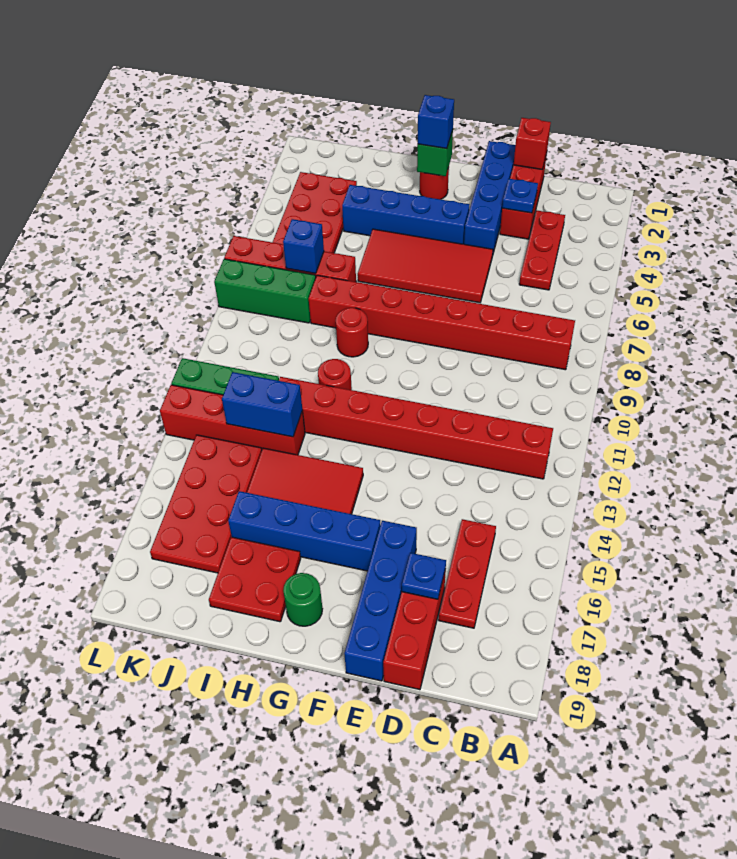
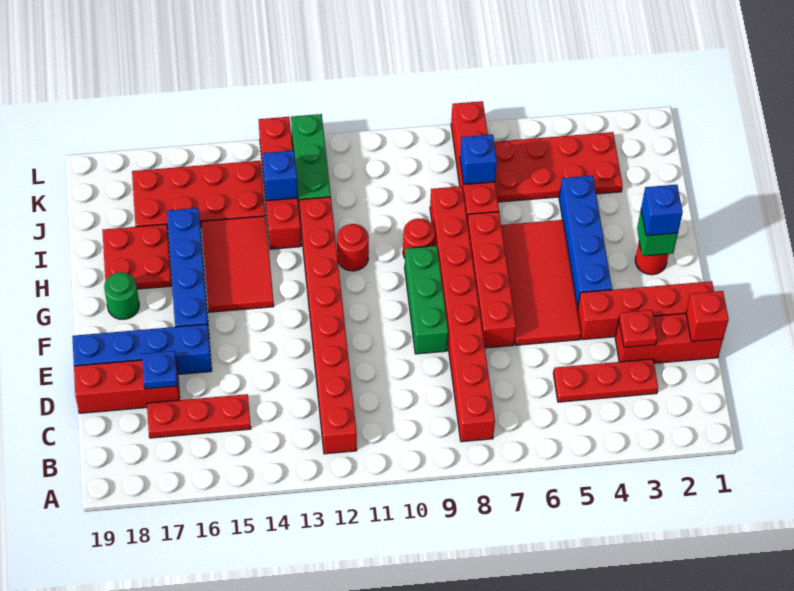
blue 1x1 plate [502,179,538,213] -> red 1x1 plate [619,310,657,347]
blue 1x4 brick [464,141,515,256] -> red 1x4 brick [578,281,714,340]
none -> red 1x4 brick [467,212,516,348]
blue 1x2 brick [222,372,302,437] -> blue 1x1 brick [263,150,298,201]
green 1x3 brick [214,259,316,323] -> green 1x3 brick moved to [405,246,448,354]

